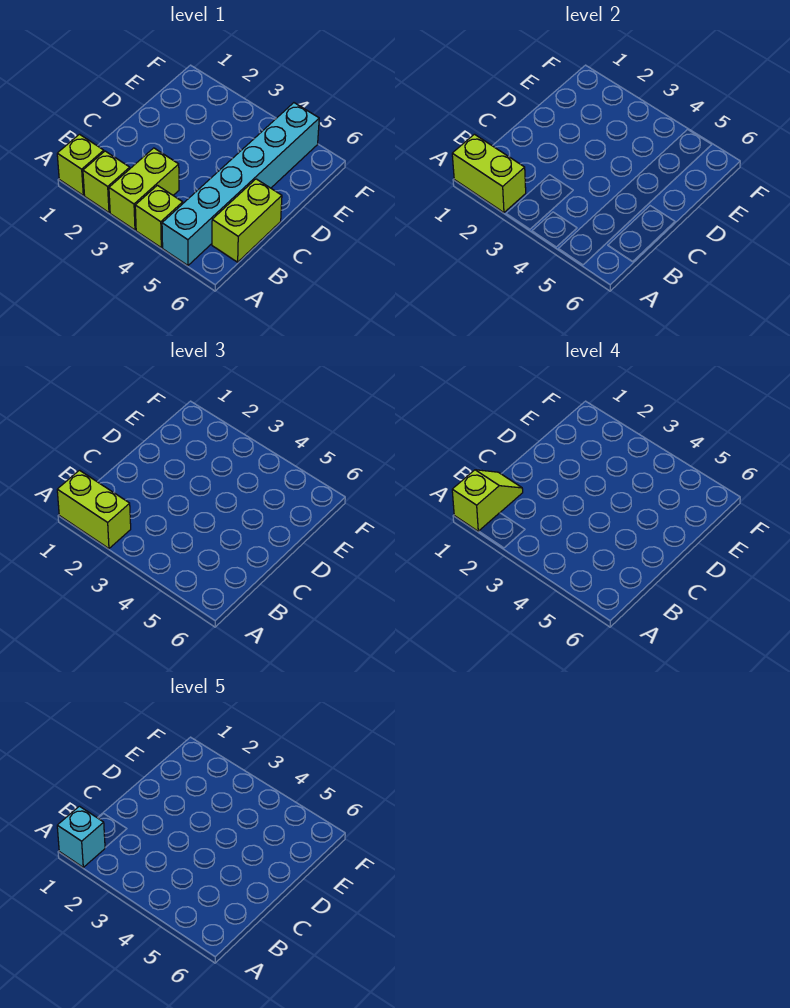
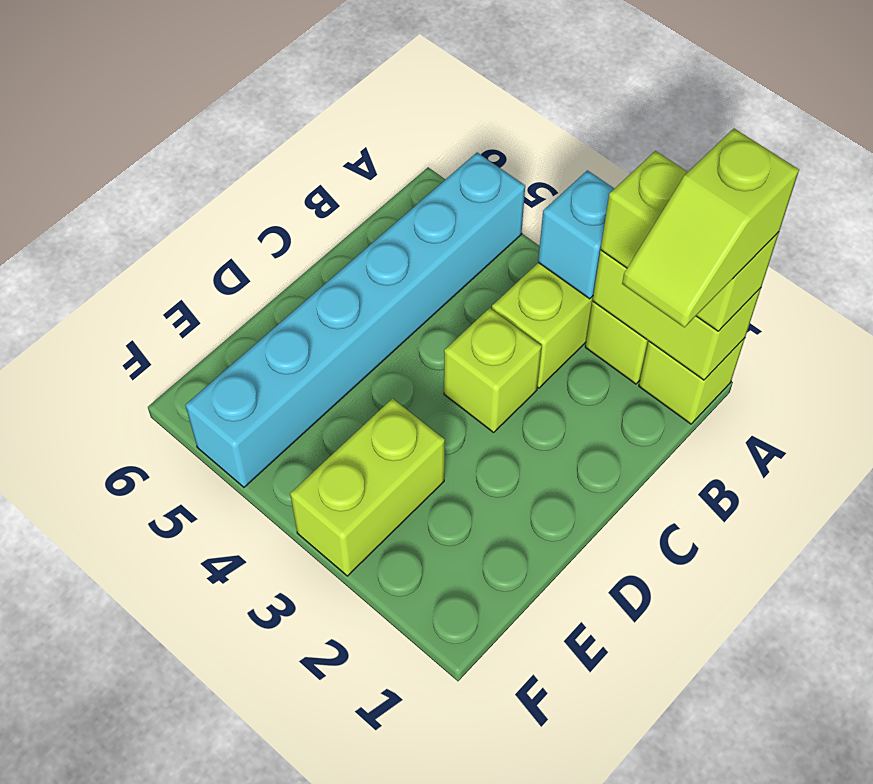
cyan 1x1 brick [57,806,105,867] -> cyan 1x1 brick moved to [538,170,615,299]
lime 1x1 brick [135,185,183,247] -> lime 1x1 brick moved to [444,308,542,432]
lime 1x2 brick [212,179,282,262] -> lime 1x2 brick moved to [290,398,445,576]

